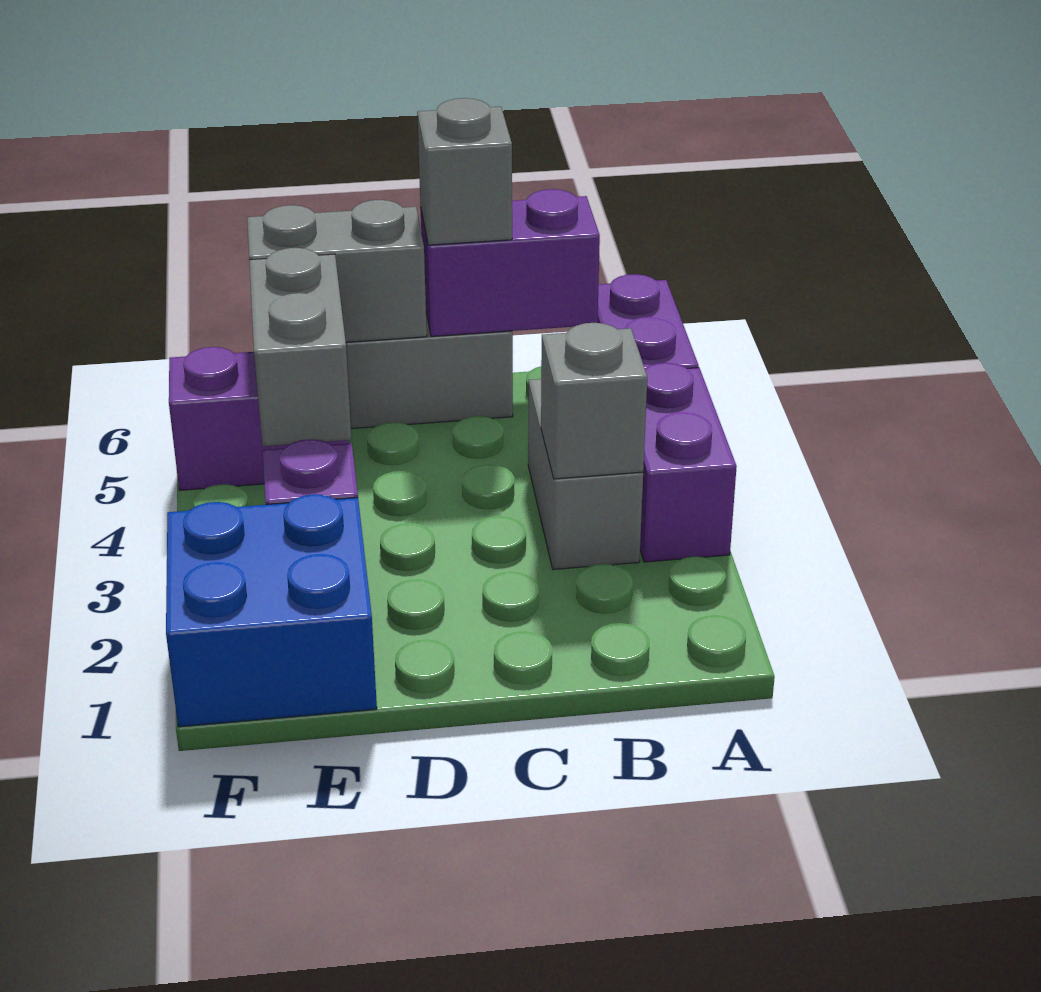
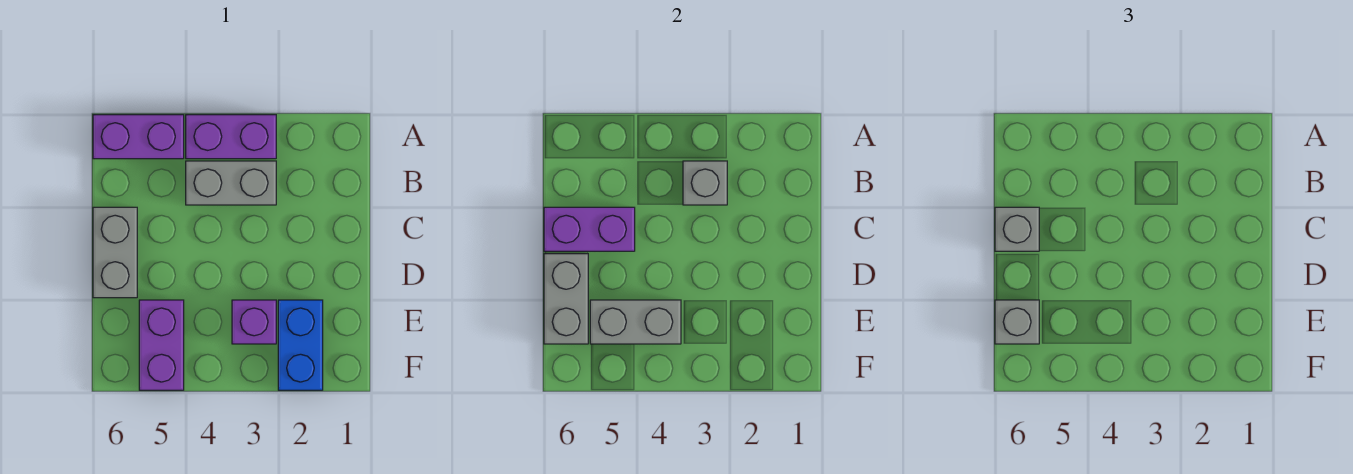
purple 1x2 brick [420,189,600,336] -> purple 1x2 brick turned to [544,207,635,251]
blue 2x2 brick [166,494,377,727] -> blue 1x2 brick [278,300,323,390]
none -> grey 1x1 brick [995,300,1039,344]

